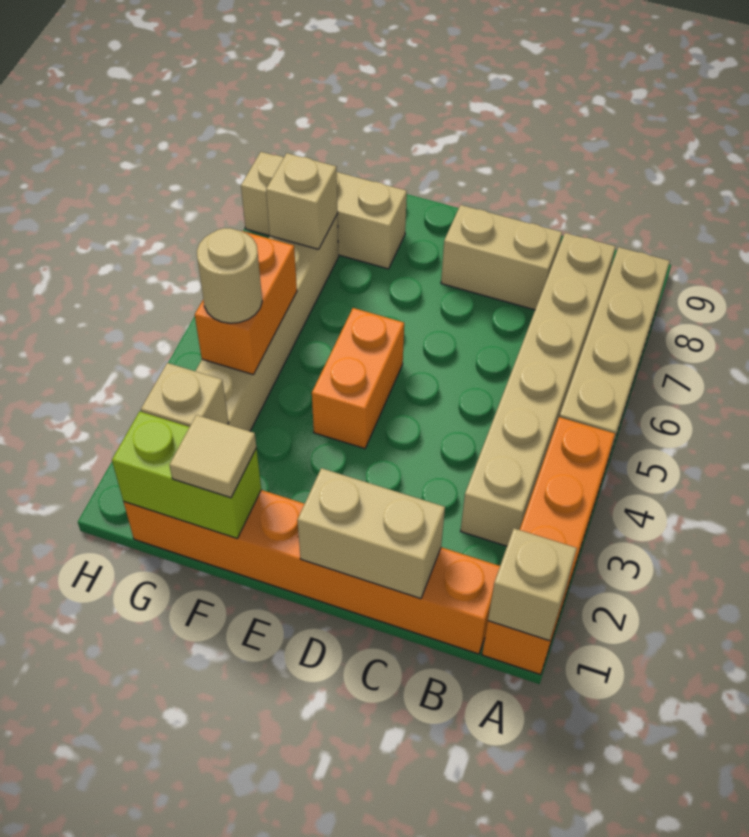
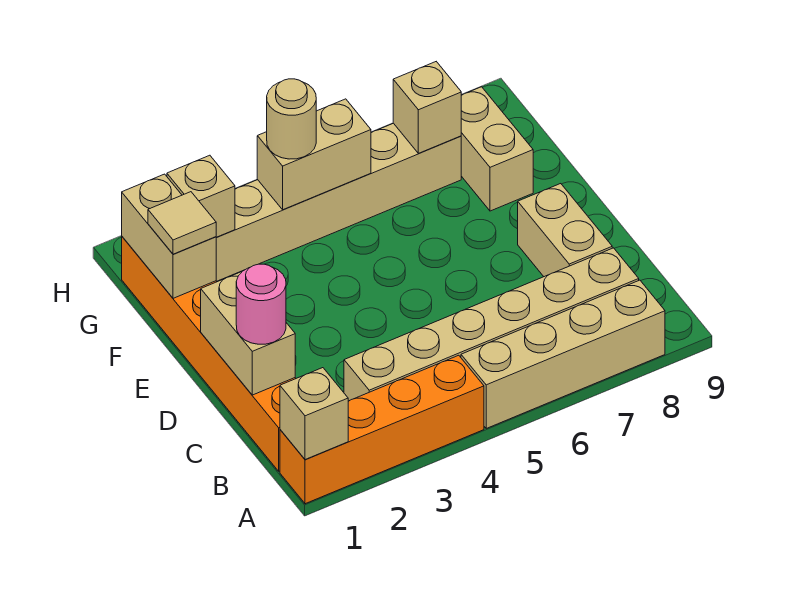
none -> pink 1x1 round brick [236,264,286,344]
orange 1x2 brick [312,308,404,449] -> none
lime 1x2 brick [112,411,261,538] -> tan 1x2 brick [122,174,217,298]
tan 1x3 brick [241,152,407,269] -> tan 1x2 brick [461,87,533,211]
orange 1x2 brick [195,231,297,375] -> tan 1x2 brick [257,99,371,210]

